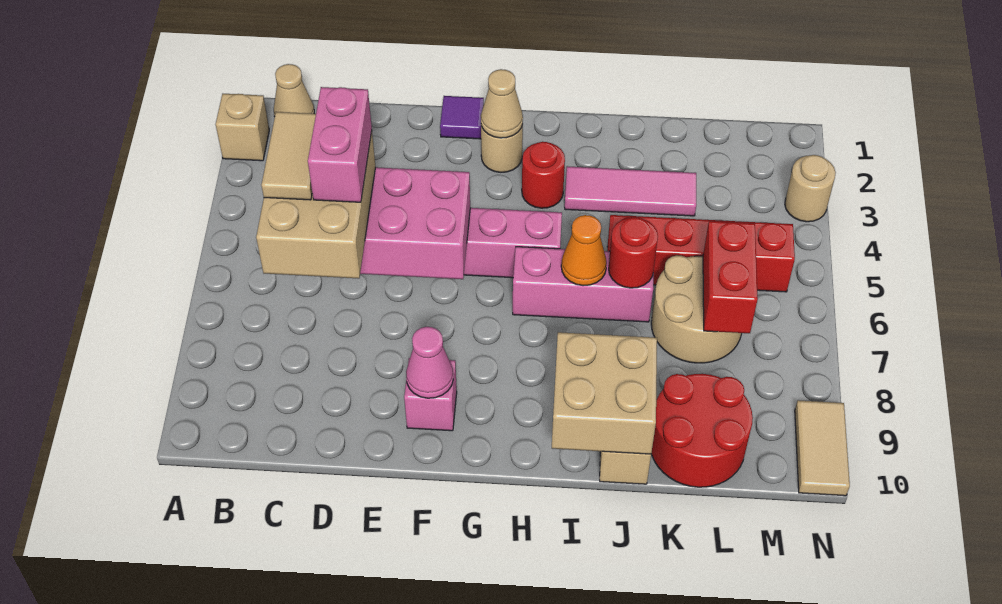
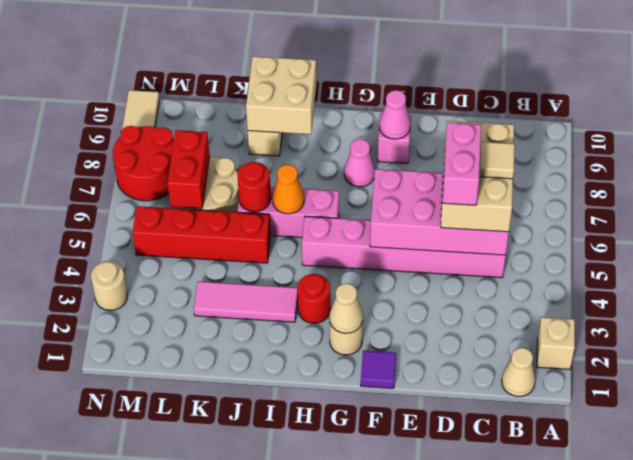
tan 1x2 tile [261,112,316,200] -> tan 1x1 tile [479,142,515,179]
none -> pink 1x1 cone [344,139,375,187]
red 2x2 round brick [651,374,753,487] -> red 2x2 round brick moved to [113,126,174,201]

